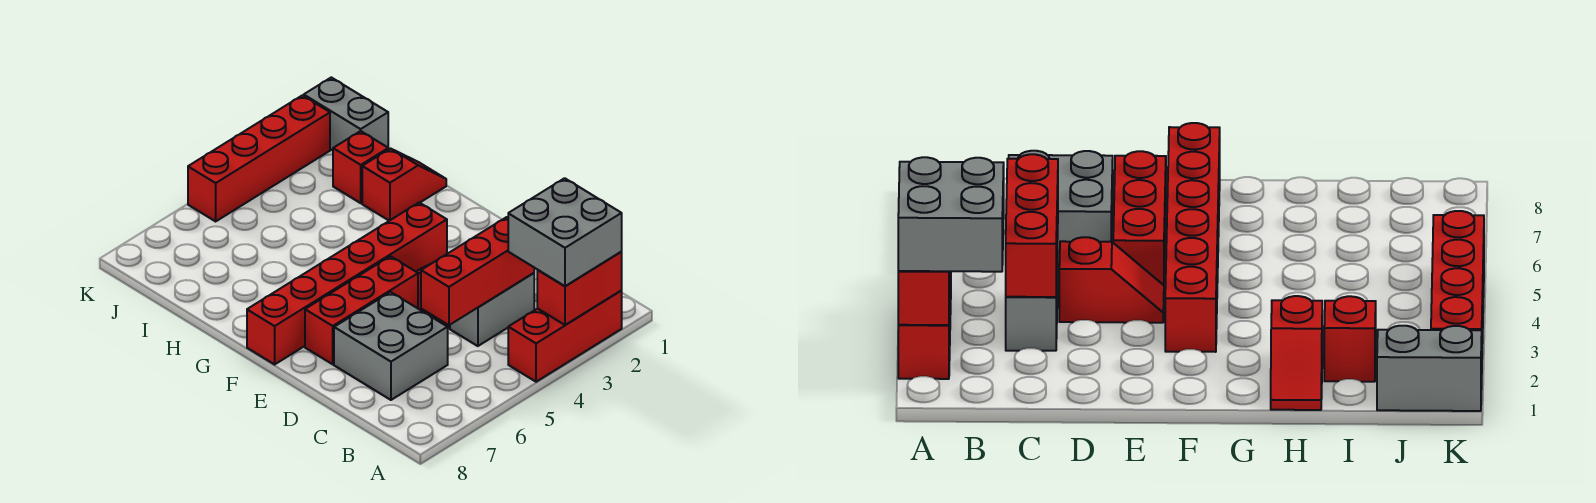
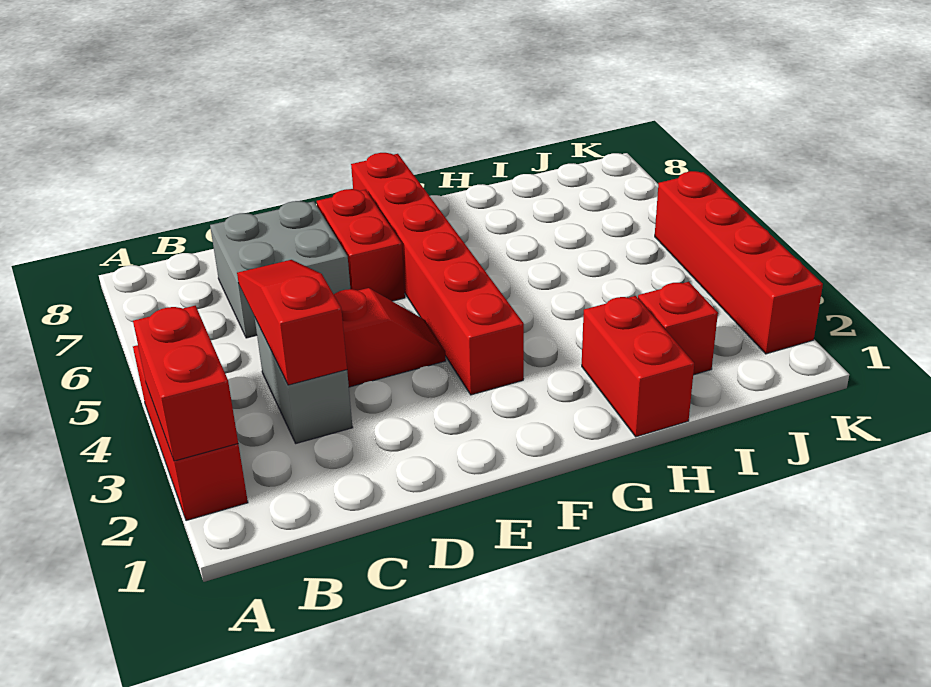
grey 2x2 brick [508,178,622,286] -> none
red 1x3 brick [421,217,534,325] -> red 1x3 slope [237,260,347,385]
red 1x3 brick [305,256,418,364] -> red 1x2 brick [317,189,405,301]
red 1x2 slope [362,149,446,221] -> red 1x2 brick [582,296,694,437]
grey 1x2 brick [304,77,388,150] -> none

